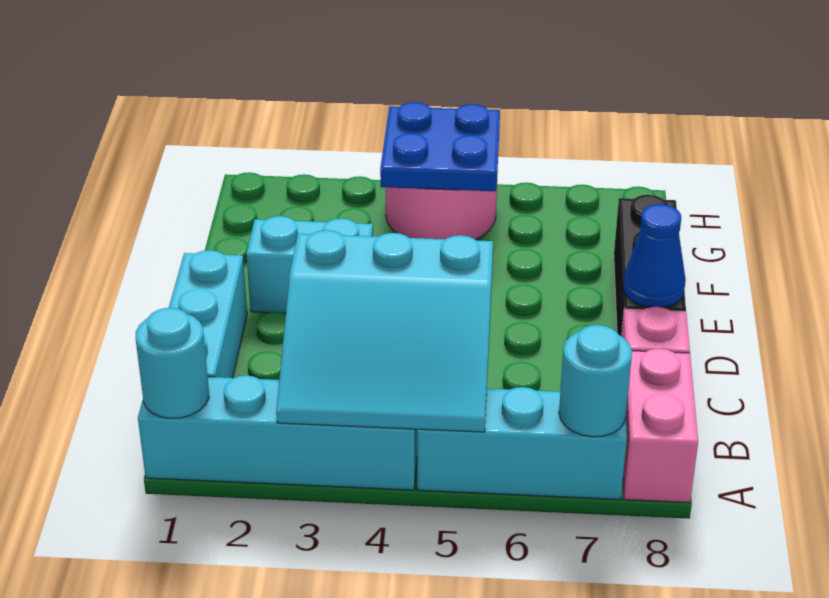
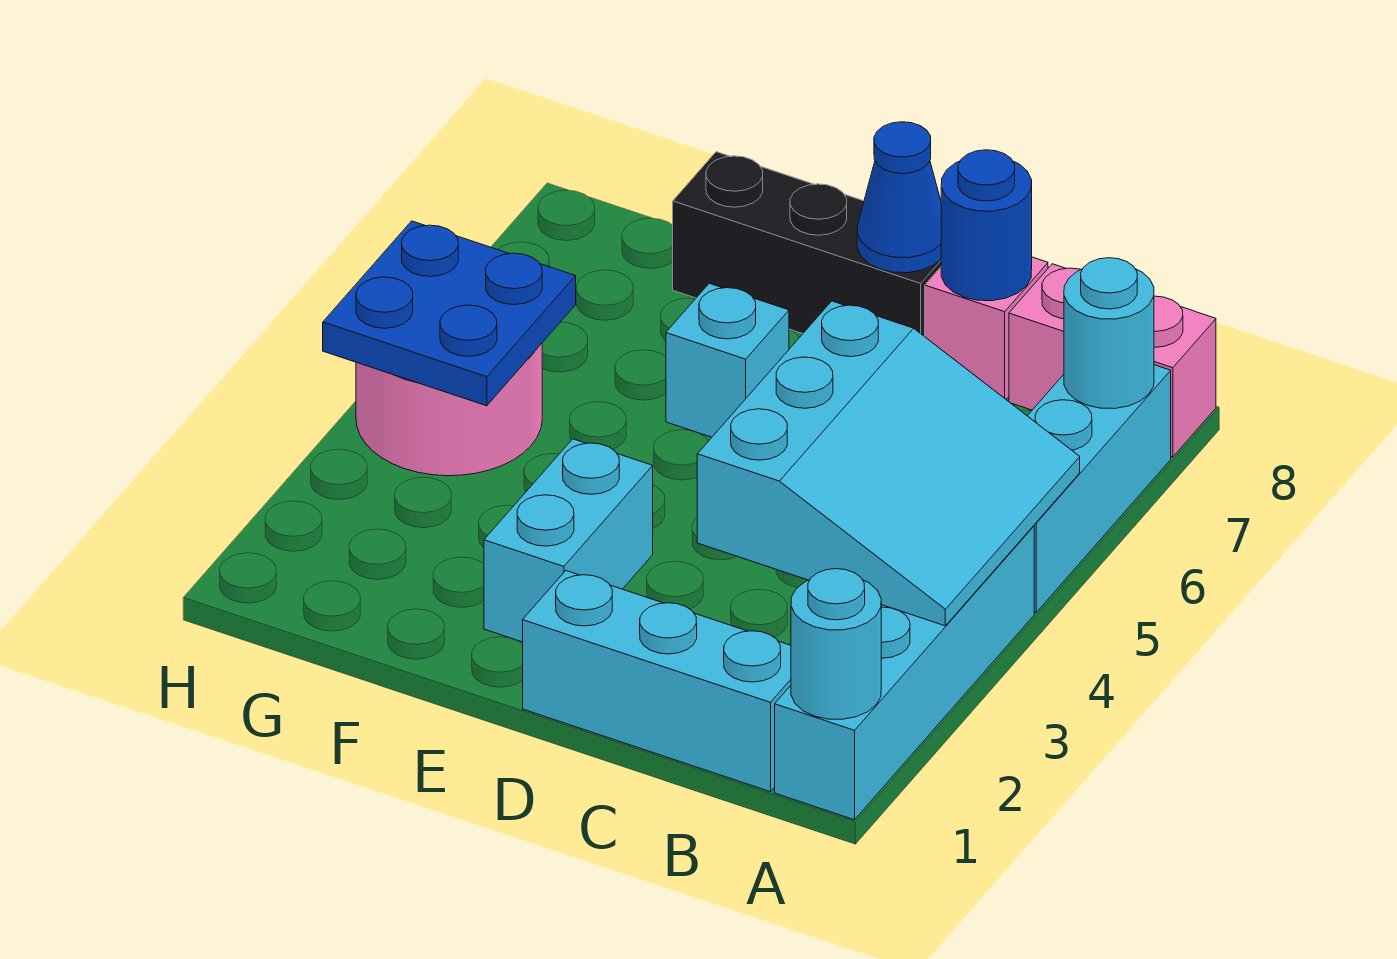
none -> blue 1x1 round brick [941,150,1032,301]
none -> cyan 1x1 brick [666,283,789,437]

